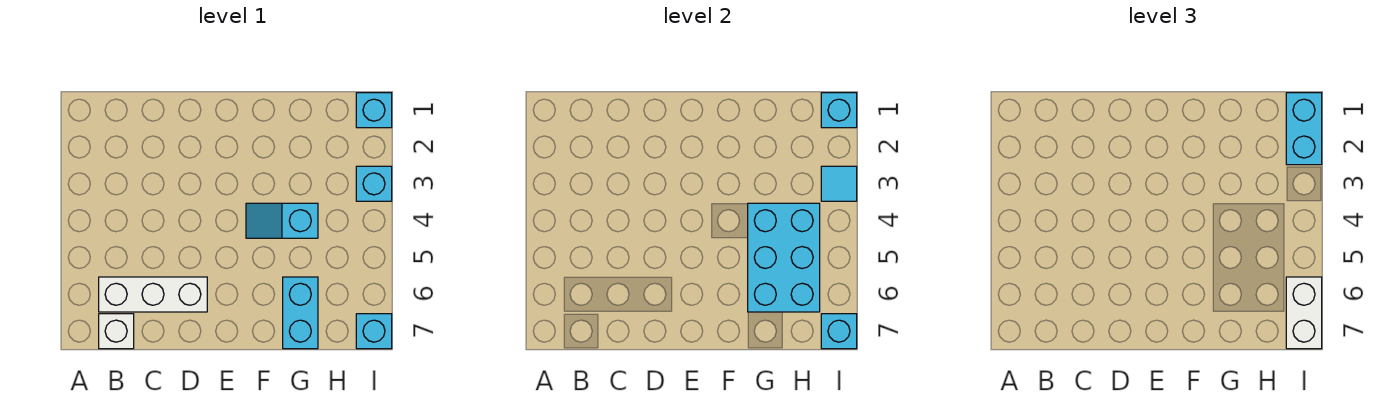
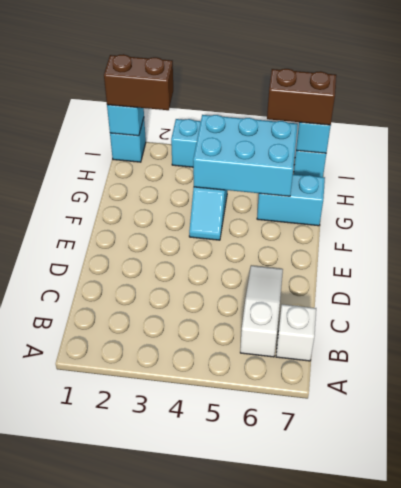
white 1x3 brick [99,277,207,312] -> white 1x3 slope [240,266,283,357]
cyan 1x2 brick [1286,93,1322,165] -> brown 1x2 brick [104,54,173,110]
cyan 1x1 tile [821,166,857,201] -> none
white 1x2 brick [1286,277,1322,349] -> brown 1x2 brick [267,69,336,125]

